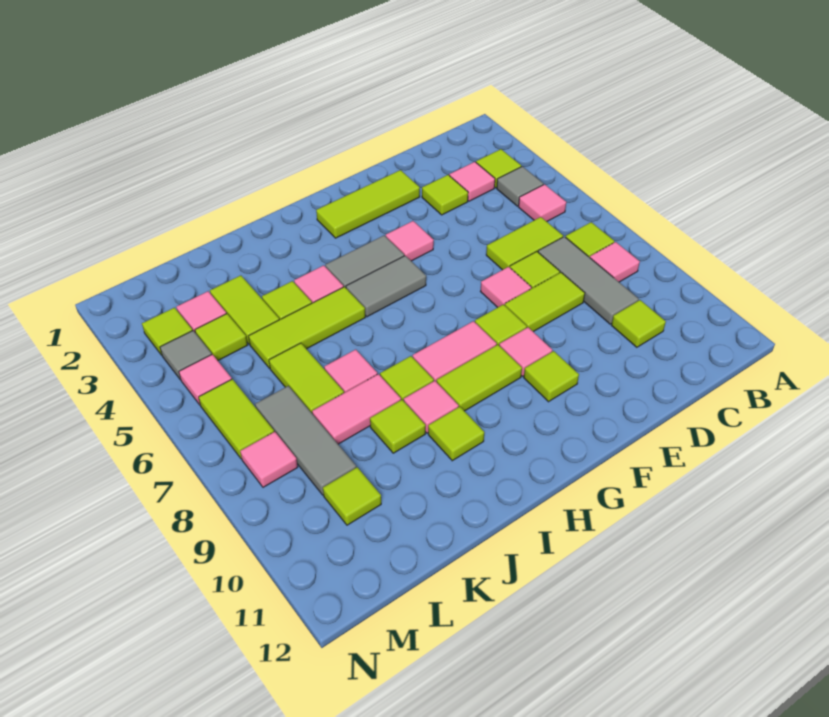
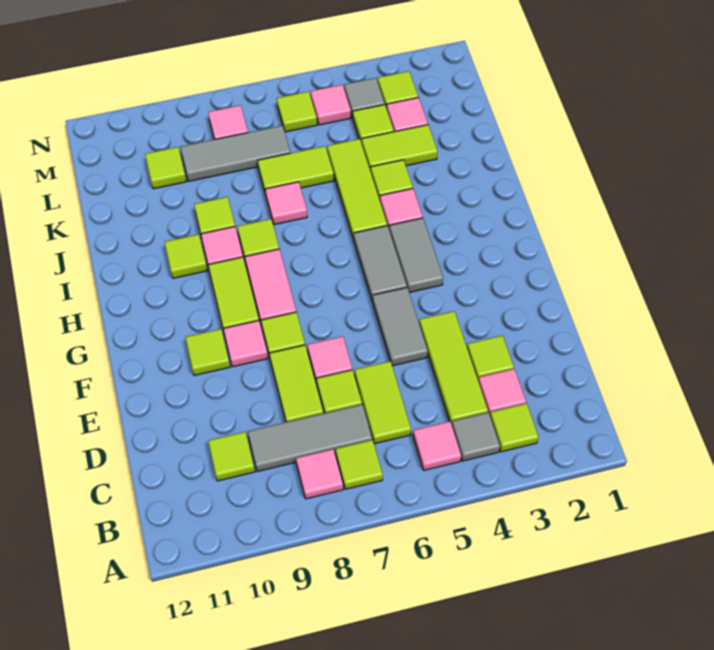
lime 1x3 tile [316,170,420,238] -> lime 1x3 tile moved to [419,311,488,424]
none -> grey 1x2 tile [372,288,428,366]
pink 1x1 tile [386,221,434,261] -> none
pink 1x2 tile [312,374,401,444] -> none
lime 1x2 tile [199,379,274,459] -> lime 1x1 tile [277,92,317,132]

